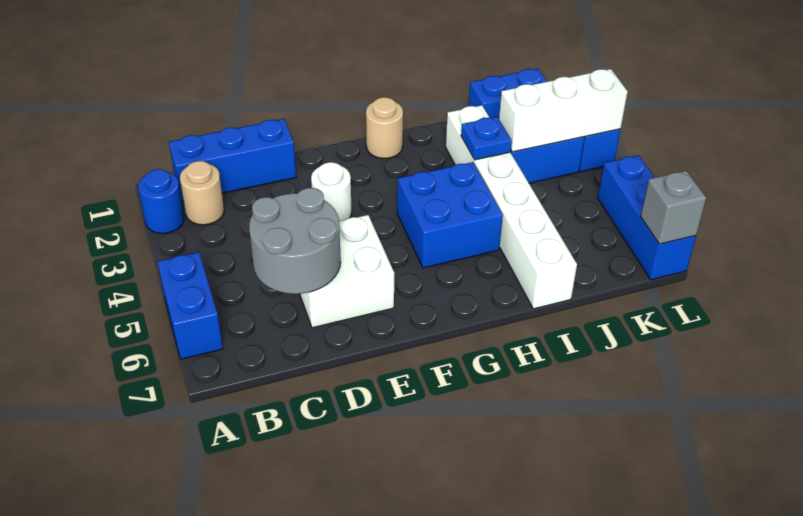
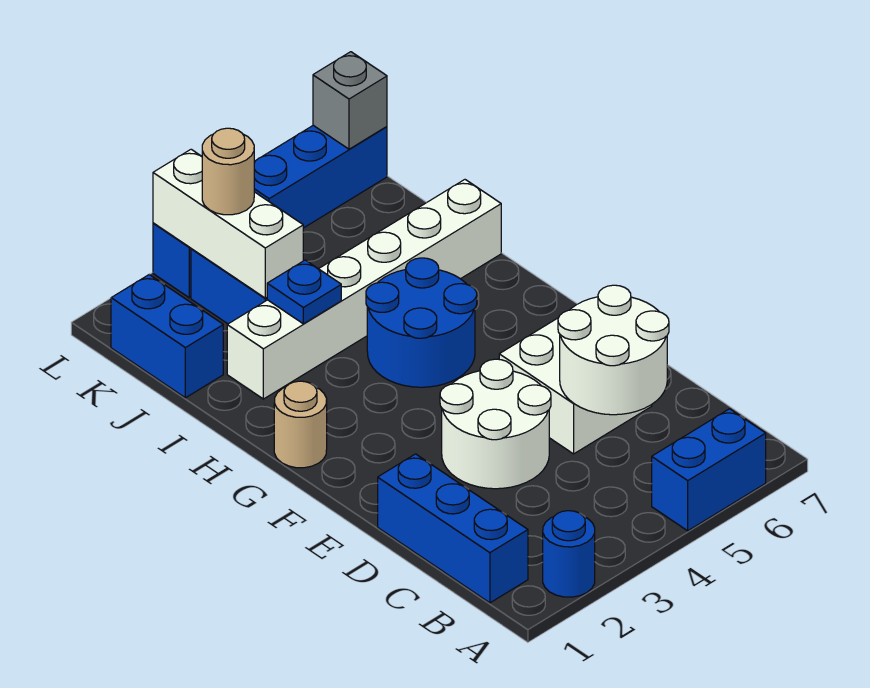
tan 1x1 round brick [180,161,224,225] -> tan 1x1 round brick moved to [202,128,254,215]
grey 2x2 round brick [249,188,341,294] -> white 2x2 round brick [558,285,669,415]
white 1x1 round brick [311,162,352,221] -> white 2x2 round brick [440,359,551,489]
blue 2x2 brick [397,162,503,268] -> blue 2x2 round brick [366,258,477,387]

